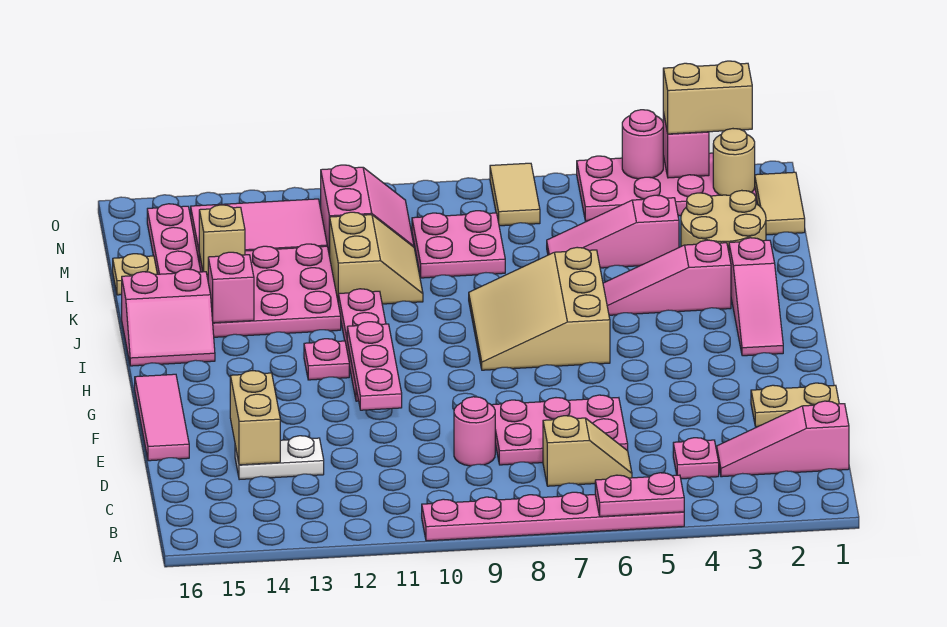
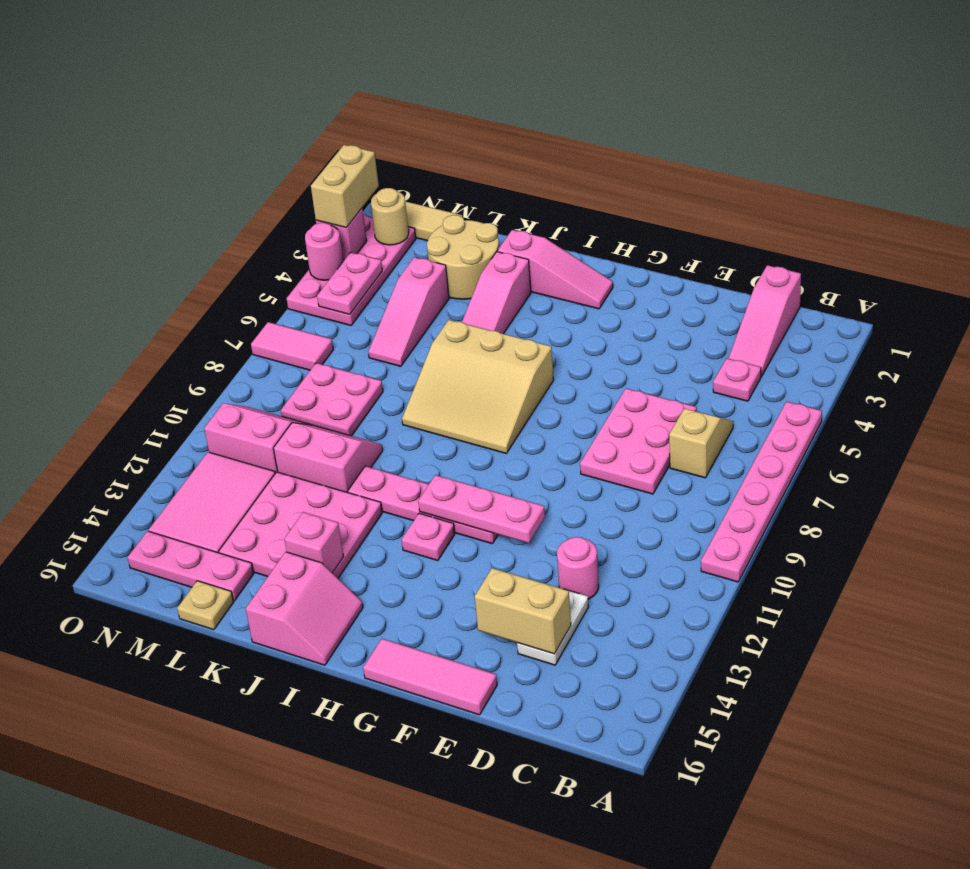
pink 1x2 plate [595,473,684,517] -> pink 1x2 plate moved to [317,252,382,314]
pink 1x1 round brick [454,397,495,466] -> pink 1x1 round brick moved to [557,537,599,599]
tan 1x2 plate [751,383,839,427] -> none
tan 2x2 slope [330,212,423,304] -> pink 2x2 slope [274,423,383,493]
tan 1x1 brick [199,205,245,275] -> none
tan 1x2 tile [490,163,540,226] -> pink 1x2 tile [251,322,333,370]

